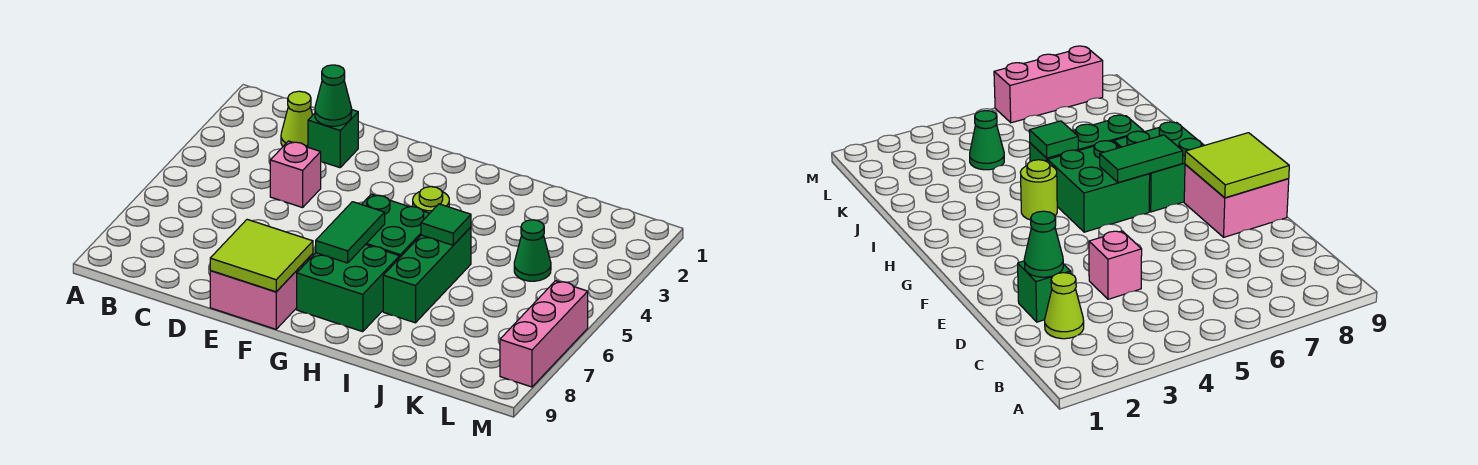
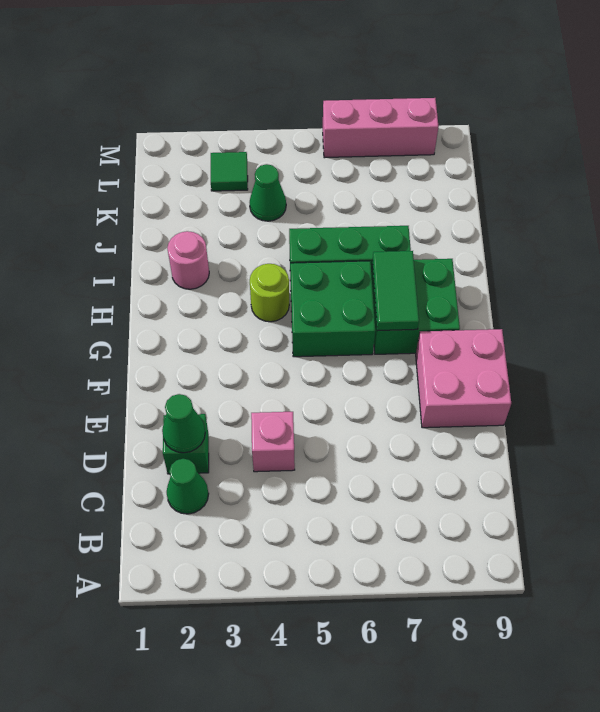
lime 1x1 cone [281,91,312,147] -> green 1x1 cone [167,459,209,514]
lime 2x2 tile [210,219,313,292] -> none
green 1x2 tile [316,202,385,263] -> green 1x2 tile turned to [373,251,419,331]
none -> pink 1x1 round brick [167,231,209,289]
green 1x1 tile [421,204,471,245] -> green 1x1 tile moved to [211,152,248,191]

